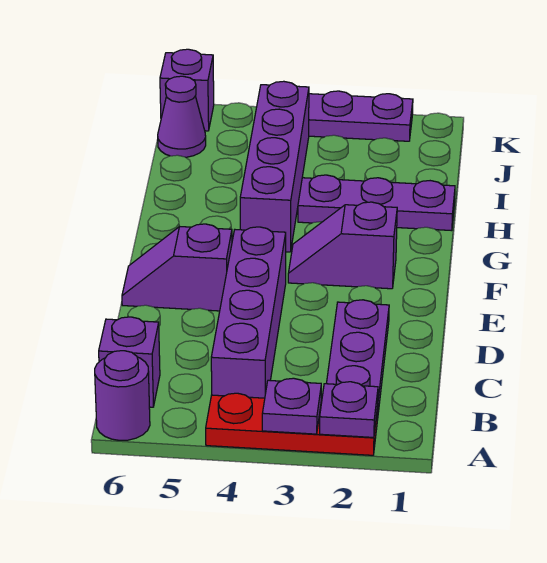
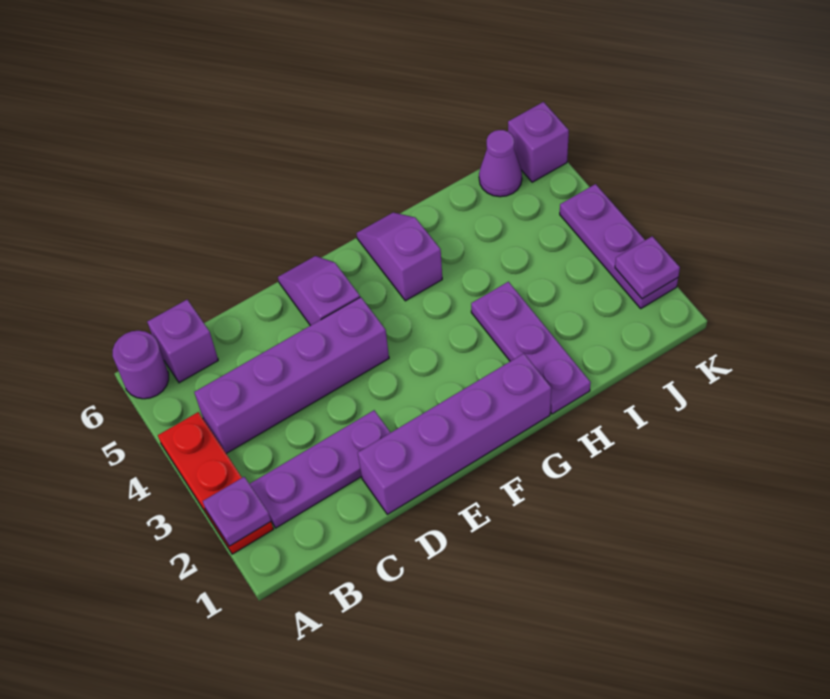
purple 1x1 plate [262,378,321,434] -> purple 1x1 plate moved to [615,236,680,299]
purple 1x2 slope [288,202,397,289] -> purple 1x2 slope moved to [357,212,442,301]
purple 1x4 brick [240,81,309,252] -> purple 1x4 brick moved to [358,354,551,514]

